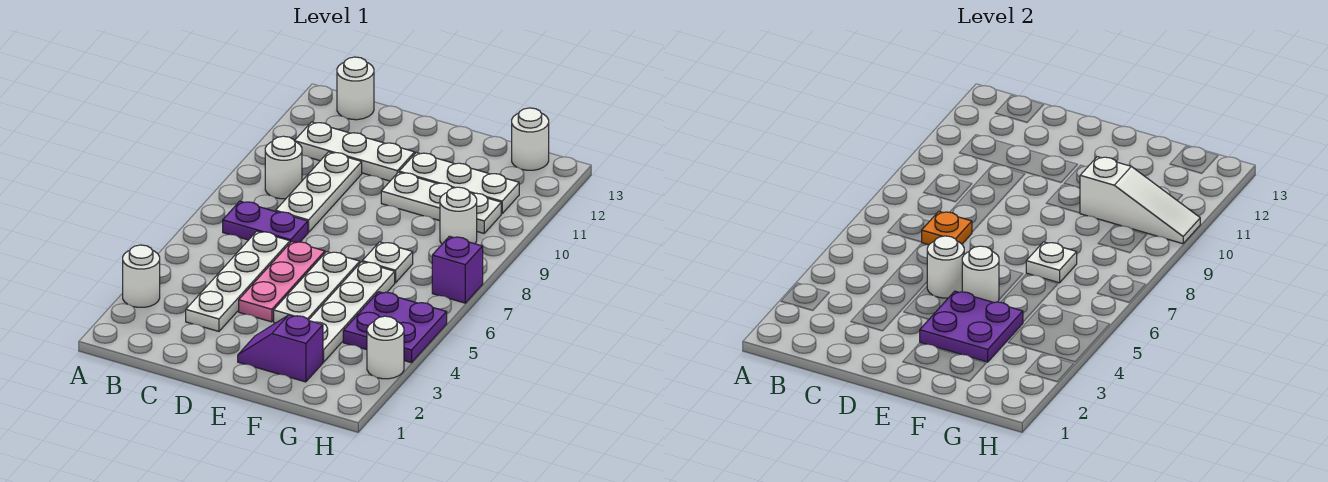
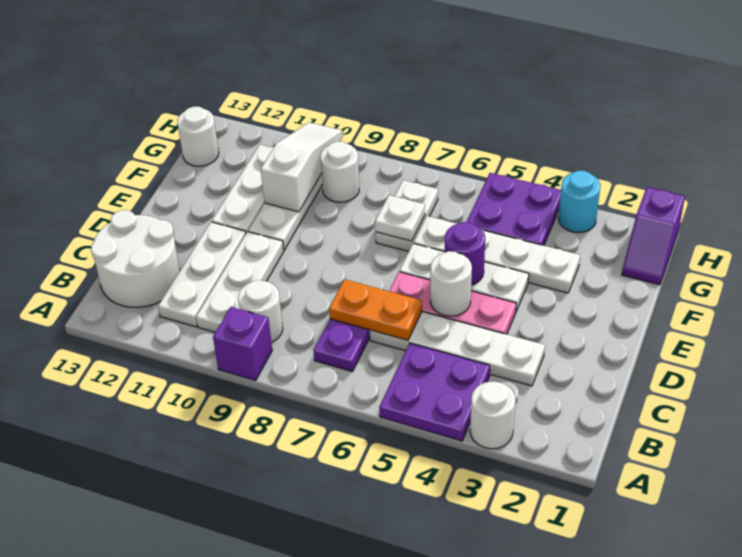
white 1x1 round brick [337,57,374,120] -> white 2x2 round brick [91,210,180,307]
orange 1x1 plate [922,211,972,245] -> orange 1x2 plate [329,279,422,340]
white 1x3 plate [276,152,362,232] -> white 1x3 plate turned to [196,232,284,332]
purple 1x2 slope [238,315,323,382] -> purple 1x2 slope moved to [622,187,685,285]
purple 2x2 plate [920,291,1023,362] -> purple 2x2 plate moved to [379,343,490,441]
white 1x1 round brick [962,246,999,303] -> purple 1x1 round brick [444,222,485,285]
white 1x1 plate [362,242,413,283] -> white 1x2 plate [376,180,438,251]
white 1x1 round brick [367,316,404,379] -> cyan 1x1 round brick [558,171,601,233]
purple 1x1 brick [432,236,483,303] -> purple 1x1 brick moved to [213,307,272,380]

